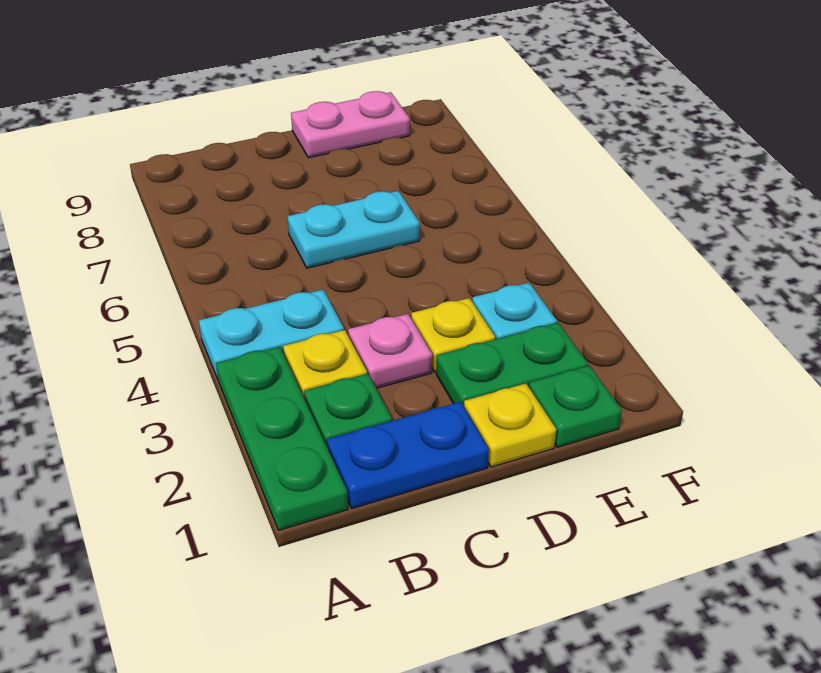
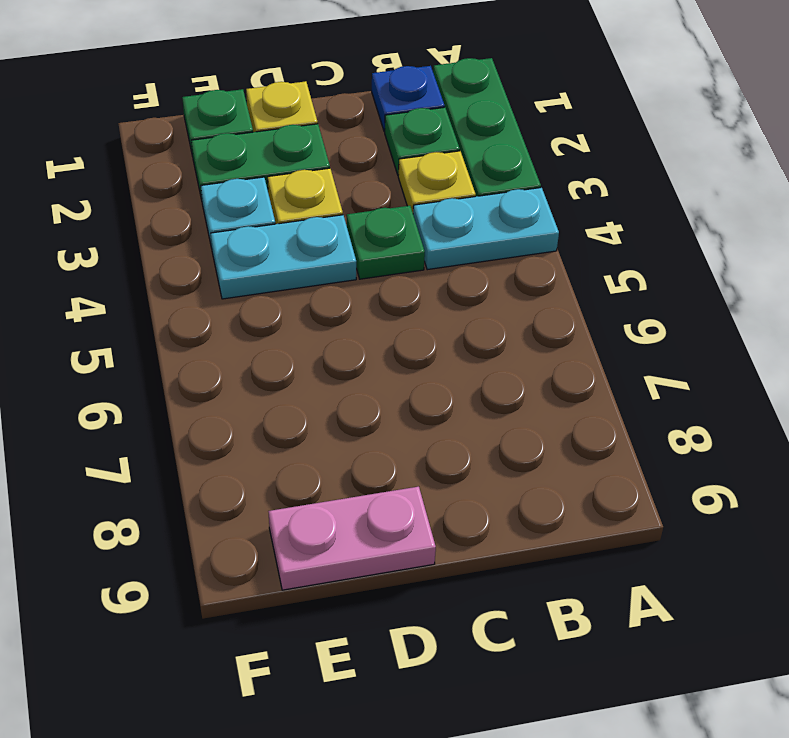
blue 1x2 plate [327,402,489,508] -> blue 1x1 plate [372,66,445,132]
pink 1x1 plate [348,314,432,388] -> none
none -> green 1x1 plate [347,206,425,279]
cyan 1x2 plate [288,191,420,268] -> cyan 1x2 plate moved to [211,215,356,299]

